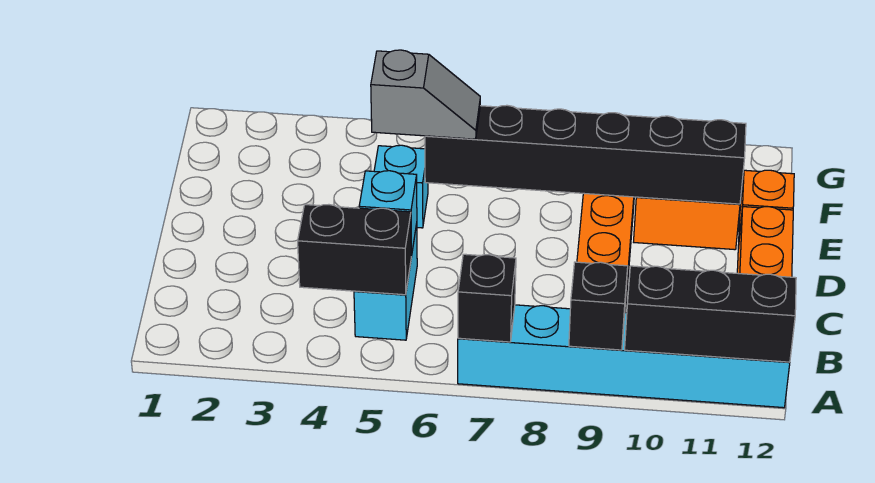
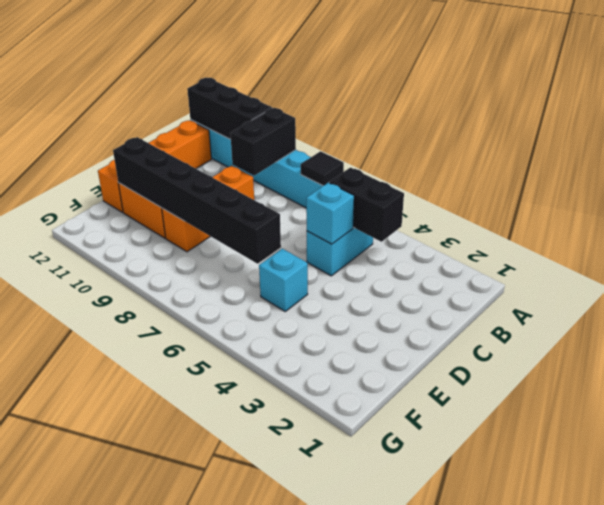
black 1x1 brick [458,254,516,342] -> black 1x1 tile [301,151,344,186]
black 1x1 brick [569,262,628,350] -> black 1x2 brick [230,108,296,176]
grey 1x2 slope [371,50,480,139] -> none

